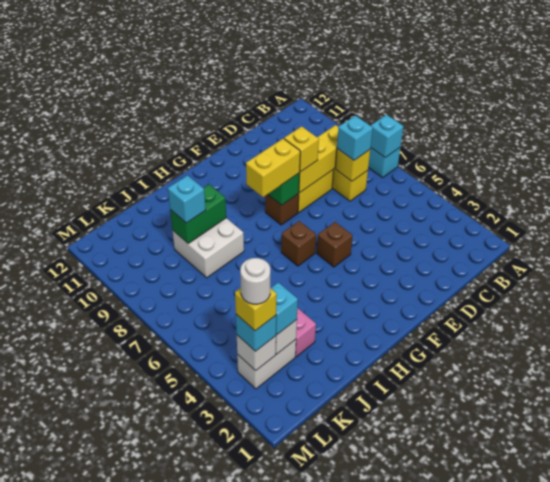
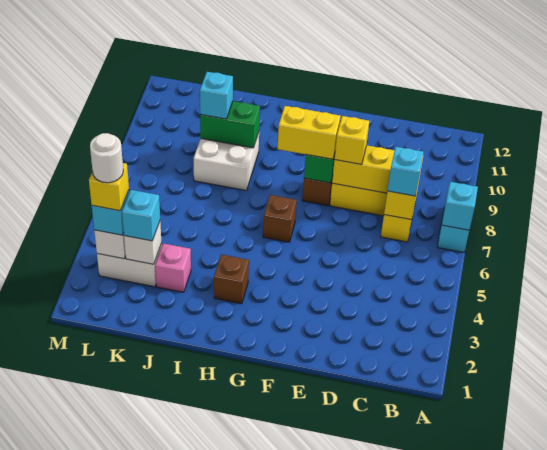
brown 1x1 brick [317,222,353,267] -> brown 1x1 brick moved to [214,255,249,304]

